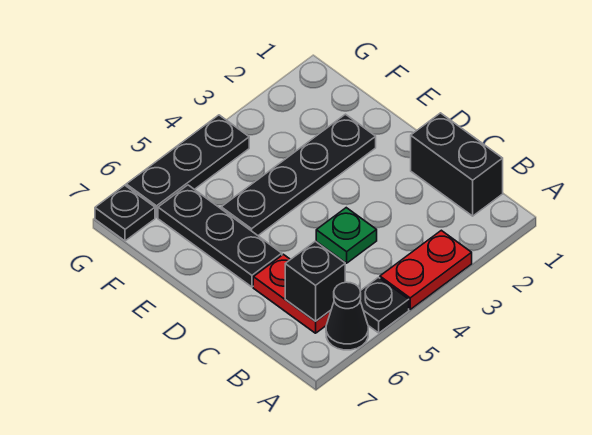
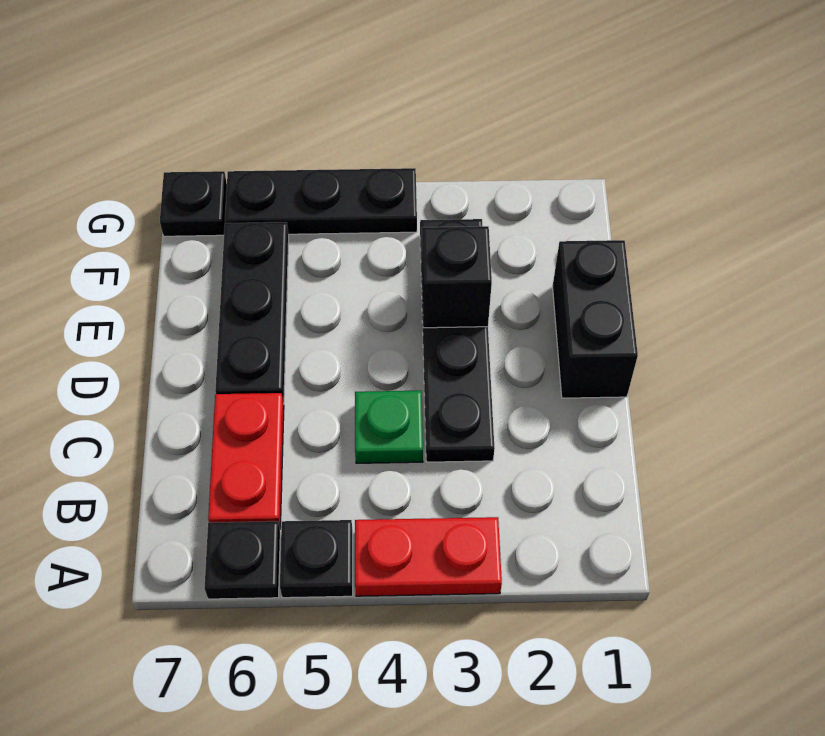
black 1x1 cone [326,282,368,350] -> black 1x1 plate [204,521,280,599]
black 1x2 brick [411,113,503,216] -> black 1x2 brick moved to [553,240,638,398]
black 1x1 brick [285,241,345,321] -> black 1x1 brick moved to [422,226,492,328]
black 1x4 plate [221,114,376,235] -> black 1x4 plate turned to [420,219,495,462]

